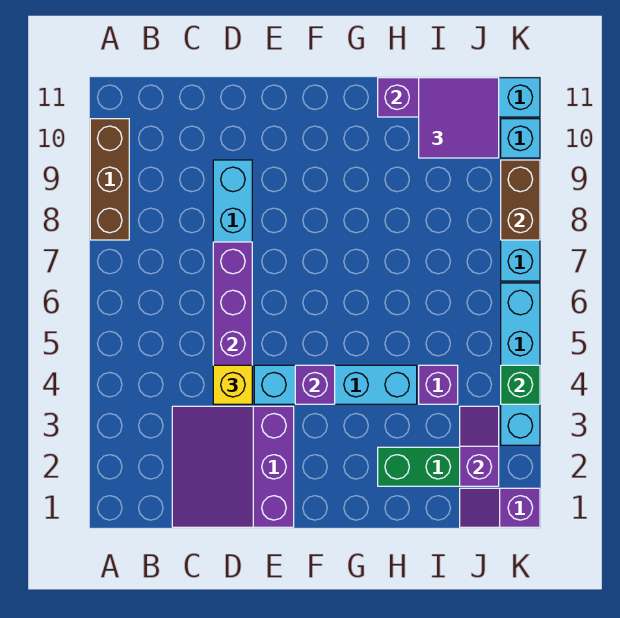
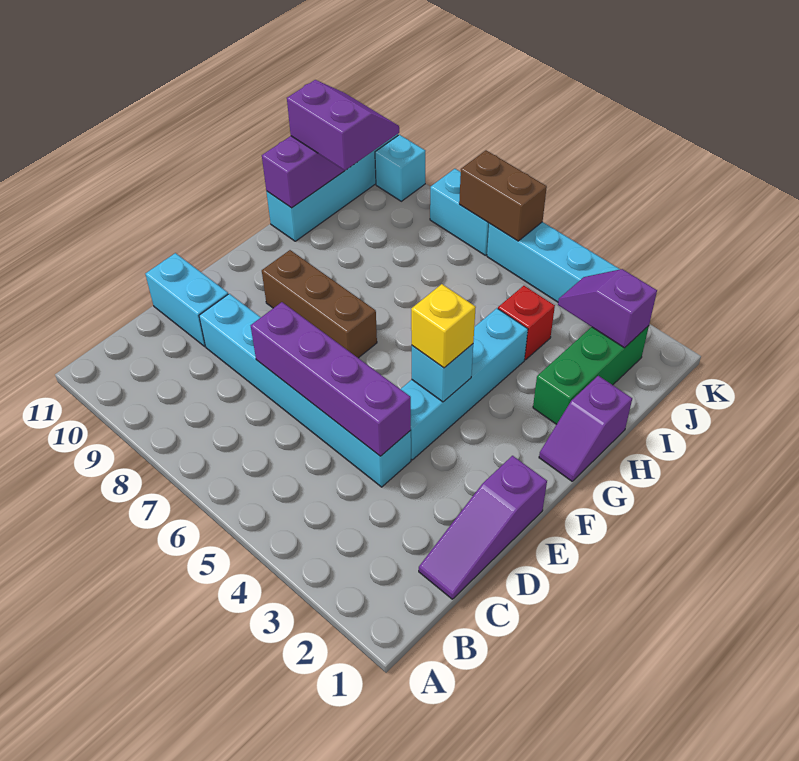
brown 1x3 brick [90,119,129,240] -> brown 1x3 brick moved to [262,250,377,358]
purple 3x3 slope [172,406,294,527] -> purple 1x3 slope [419,456,547,599]
yellow 1x1 brick [213,365,252,404] -> yellow 1x1 brick moved to [411,284,476,368]
none -> cyan 1x2 brick [145,253,228,346]
purple 1x1 brick [295,365,335,404] -> cyan 1x1 brick [412,344,473,402]
purple 1x1 brick [419,365,458,404] -> red 1x1 brick [498,286,555,360]
purple 2x2 tile [419,78,499,158] -> purple 2x2 slope [287,80,399,170]
purple 1x2 slope [460,488,540,527] -> purple 1x2 slope moved to [539,376,632,481]
green 1x1 brick [501,365,540,404] -> none
brown 1x2 brick [501,160,540,240] -> brown 1x2 brick moved to [459,150,547,241]

